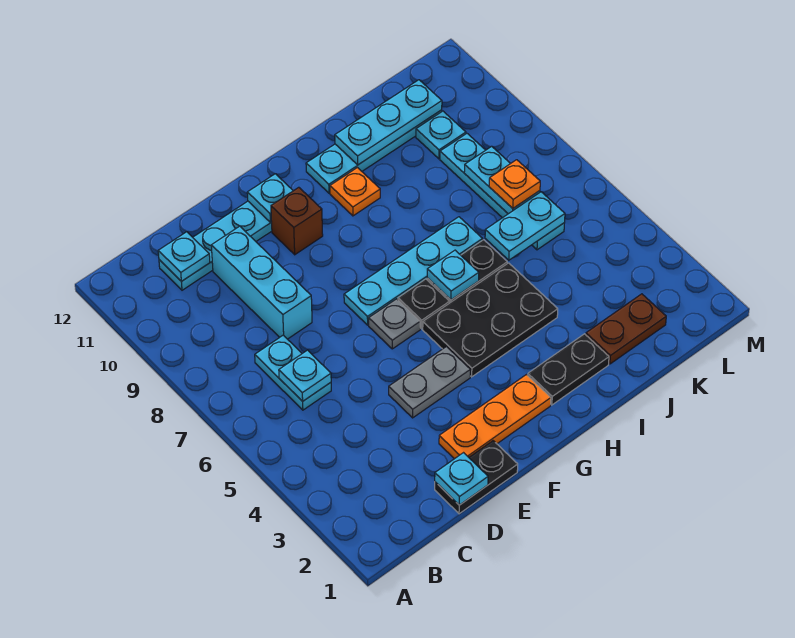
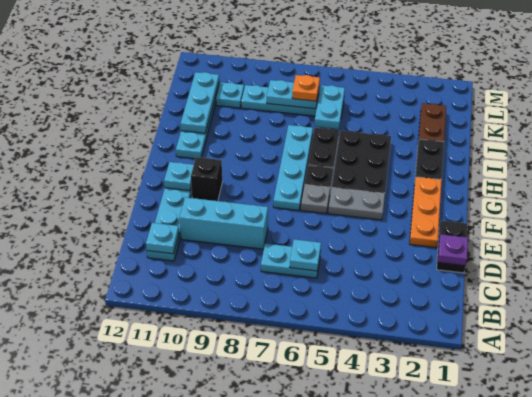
cyan 1x1 plate [435,453,488,505] -> purple 1x1 plate [438,234,468,266]
grey 1x2 plate [389,347,470,418] -> grey 1x2 plate turned to [328,188,385,220]
brown 1x1 brick [271,187,323,255] -> black 1x1 brick [191,157,222,201]
cyan 1x1 plate [427,250,479,300] -> none
orange 1x1 plate [330,168,380,216] -> none

